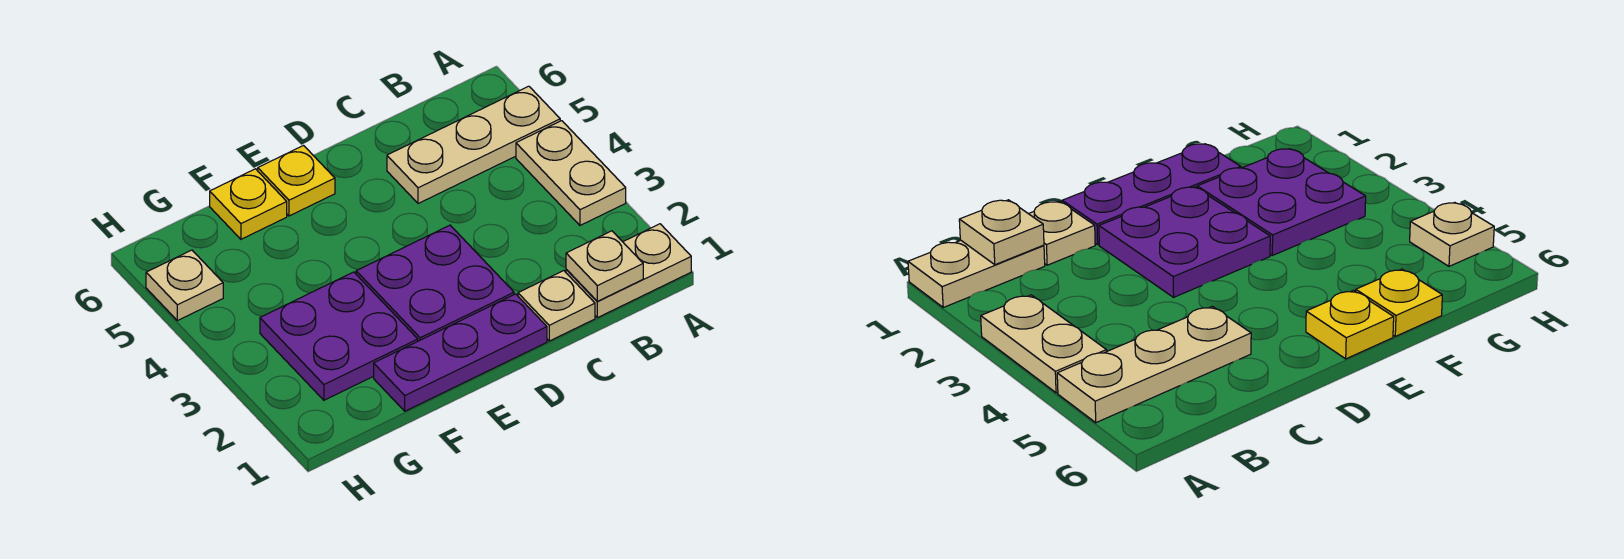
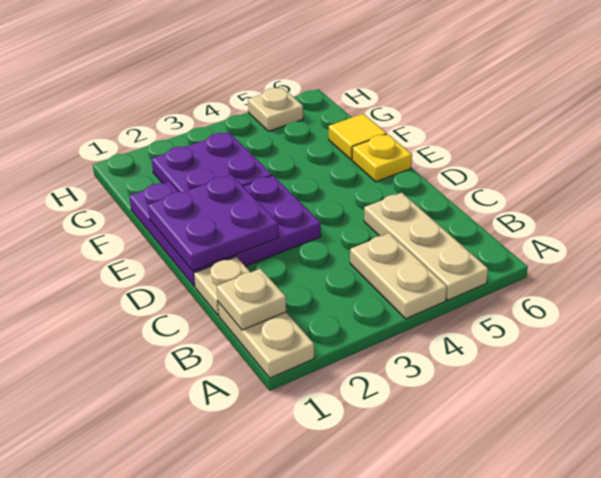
tan 1x2 plate [516,121,626,225] -> tan 1x2 plate turned to [350,233,447,319]
none -> purple 2x2 plate [148,175,279,271]
yellow 1x1 plate [210,169,287,239] -> yellow 1x1 tile [329,114,386,160]

